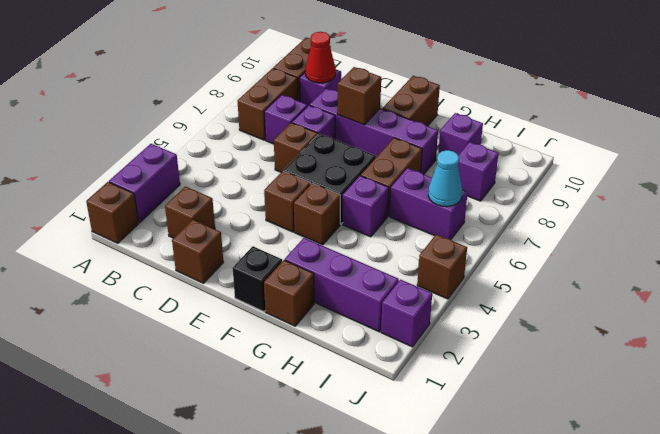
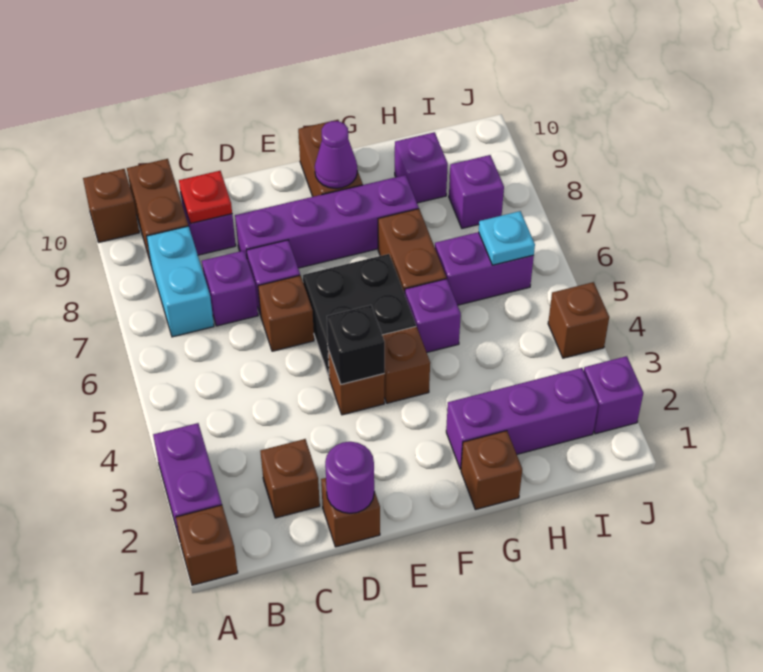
brown 1x2 brick [238,68,298,140] -> cyan 1x2 brick [146,226,214,337]
red 1x1 cone [305,32,336,83] -> red 1x1 plate [179,171,232,224]
none -> purple 1x1 round brick [325,442,374,513]
brown 1x1 brick [337,67,381,125] -> brown 1x1 brick moved to [83,169,139,242]
black 1x1 brick [233,246,282,312] -> black 1x1 brick moved to [327,305,385,384]
none -> purple 1x1 cone [315,121,357,189]
cyan 1x1 cone [428,150,462,207] -> cyan 1x1 plate [478,211,535,265]

